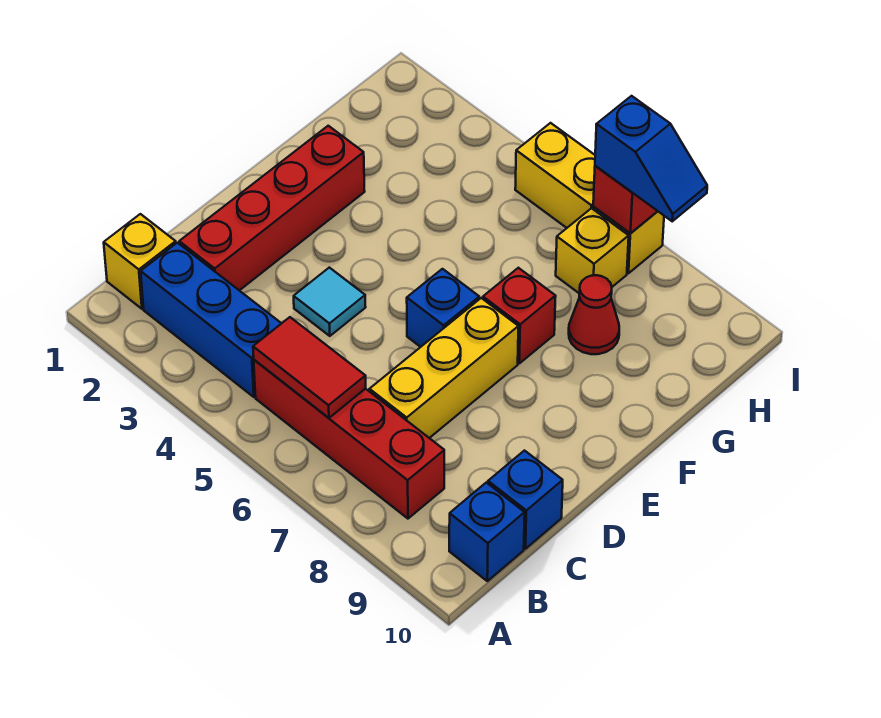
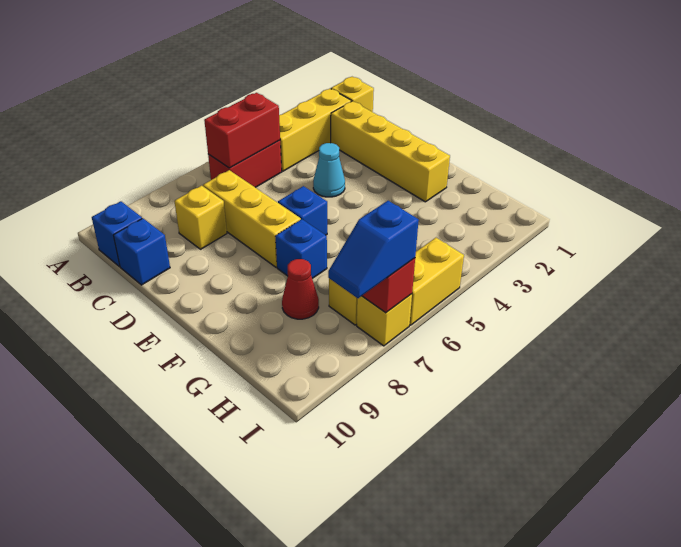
blue 1x3 brick [141,243,282,397] -> yellow 1x3 brick [279,89,351,171]
red 1x4 brick [254,360,444,519] -> red 1x2 brick [208,140,282,187]
red 1x2 tile [253,317,366,418] -> red 1x2 brick [204,93,280,168]
red 1x4 brick [179,126,365,291] -> yellow 1x4 brick [331,101,450,202]
none -> yellow 1x1 brick [174,186,227,249]
cyan 1x1 tile [294,268,366,336] -> cyan 1x1 cone [313,143,345,197]
red 1x1 brick [483,268,556,363] -> blue 1x1 brick [276,219,327,278]

